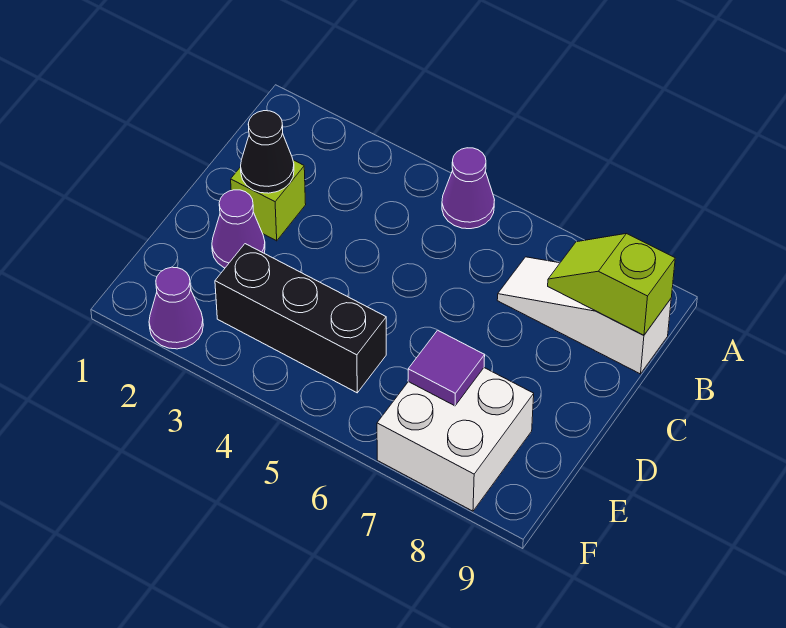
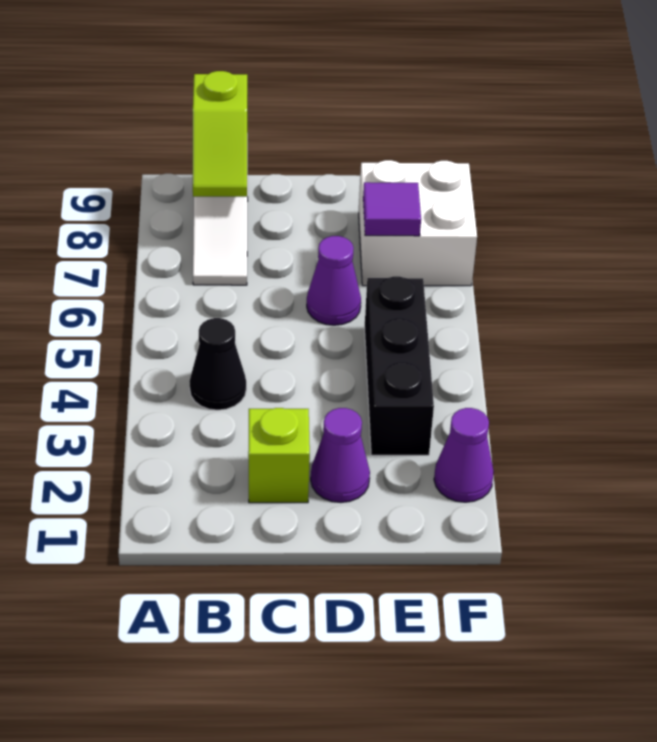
purple 1x1 cone [442,148,494,229] -> purple 1x1 cone moved to [307,236,361,325]
black 1x1 cone [241,111,294,193] -> black 1x1 cone moved to [189,318,246,410]

